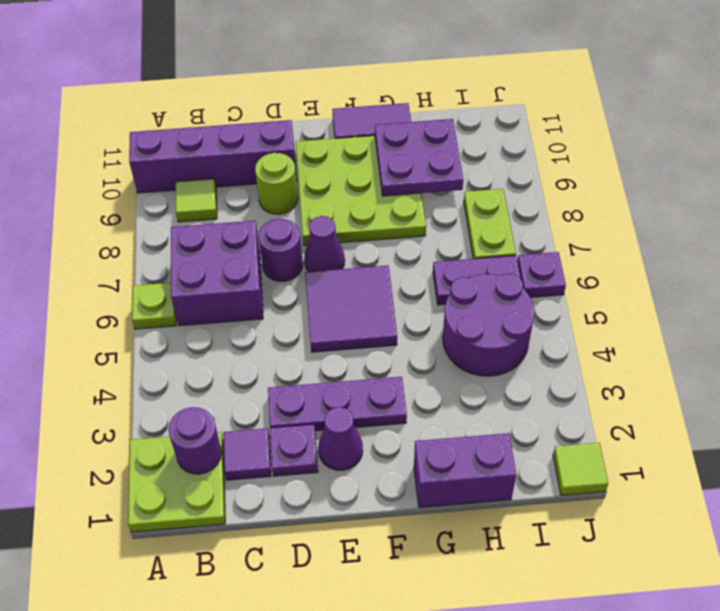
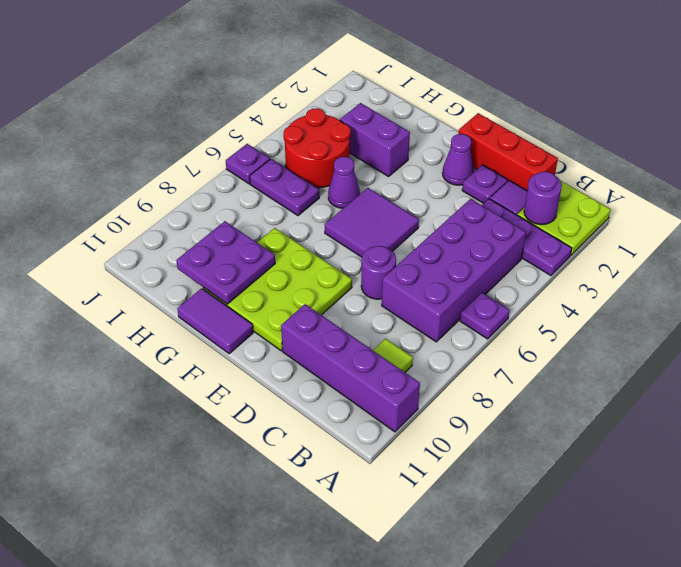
lime 1x1 plate [132,283,176,329] -> purple 1x1 plate [460,293,510,339]
purple 2x2 brick [171,221,263,326] -> purple 2x4 brick [382,199,526,342]
none -> red 1x3 brick [459,113,558,190]
purple 1x3 plate [268,377,407,431] -> purple 1x3 plate moved to [482,199,572,276]
lime 1x1 round brick [255,153,298,214] -> none
purple 1x1 cone [304,216,345,272] -> purple 1x1 cone moved to [328,157,360,208]
purple 1x2 brick [414,433,516,508] -> purple 1x2 brick moved to [340,103,410,176]
purple 2x2 round brick [443,273,534,376] -> red 2x2 round brick [284,108,351,188]
lime 1x2 plate [464,189,516,259] -> none
lime 1x1 tile [553,443,608,495] -> none

